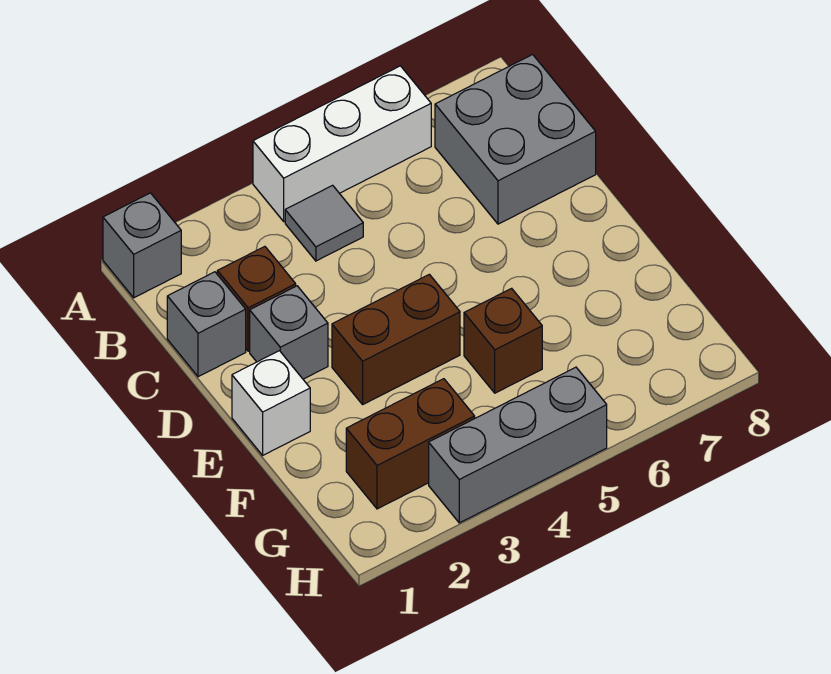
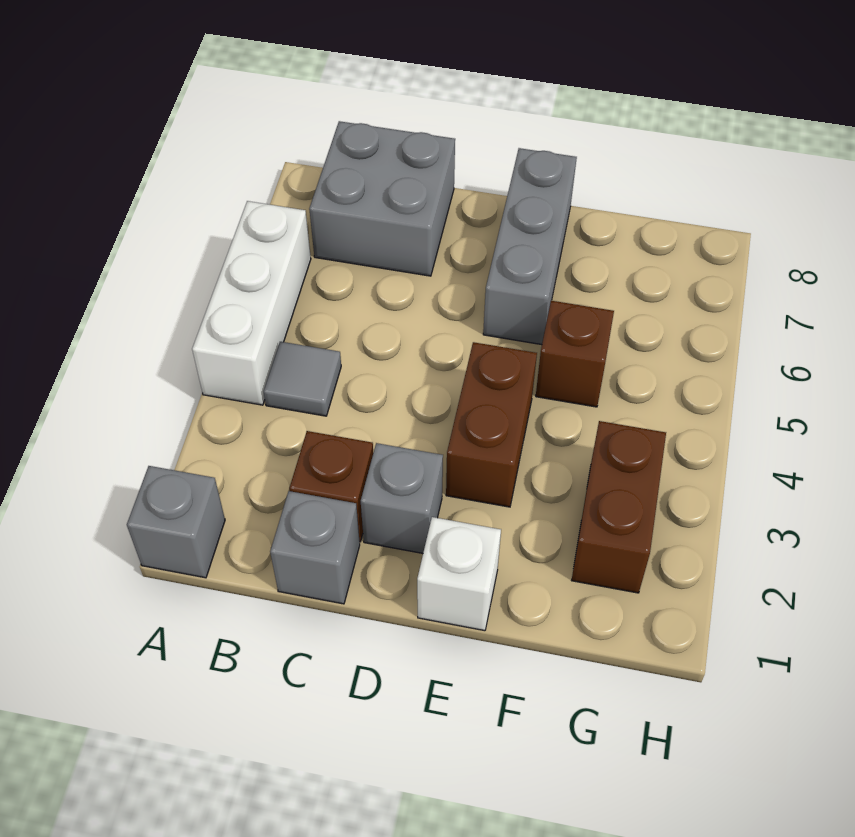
grey 1x3 brick [429,367,607,523] -> grey 1x3 brick moved to [483,148,577,345]

